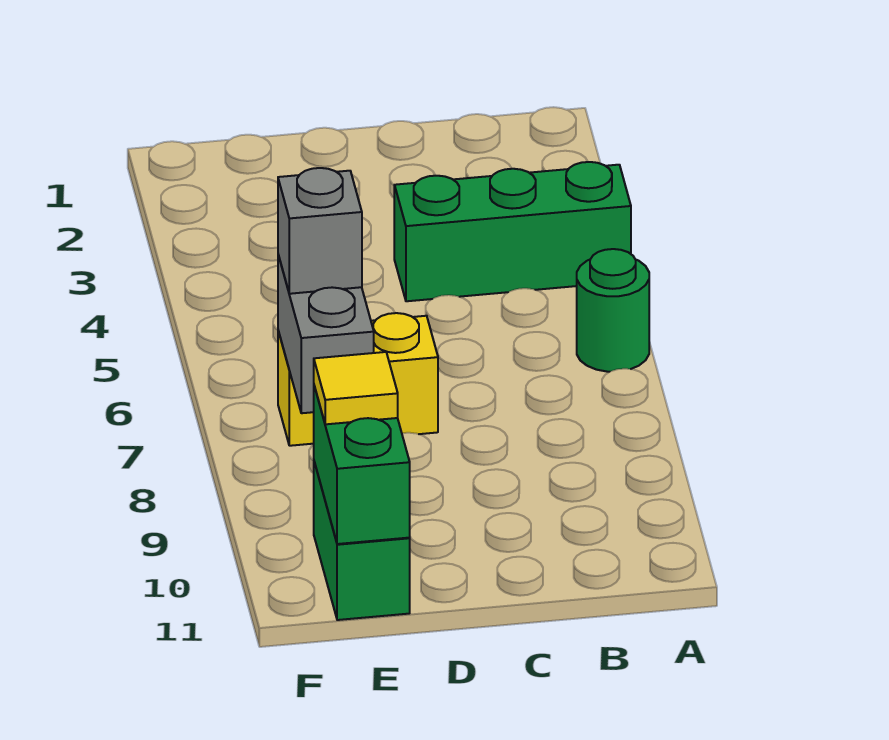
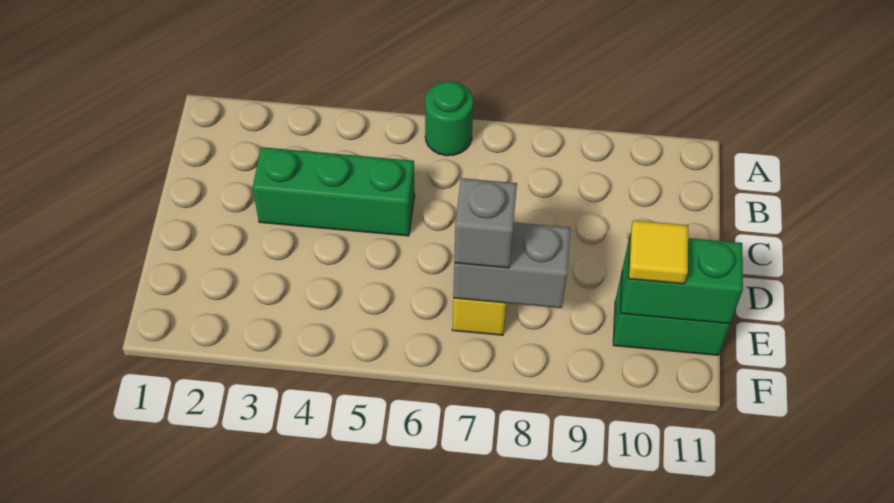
green 1x3 brick [394,162,631,301] -> green 1x3 brick turned to [253,147,415,236]

